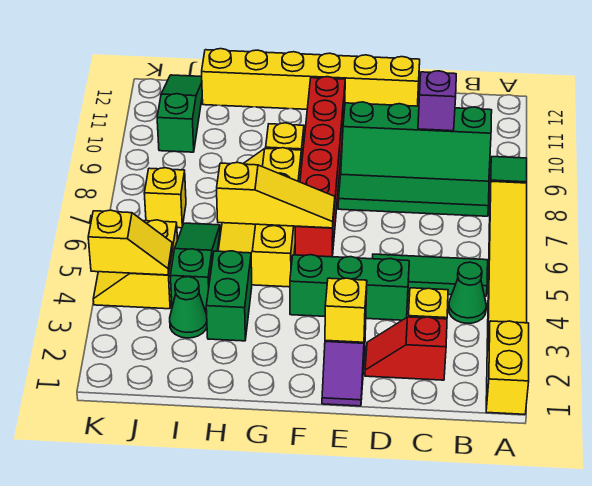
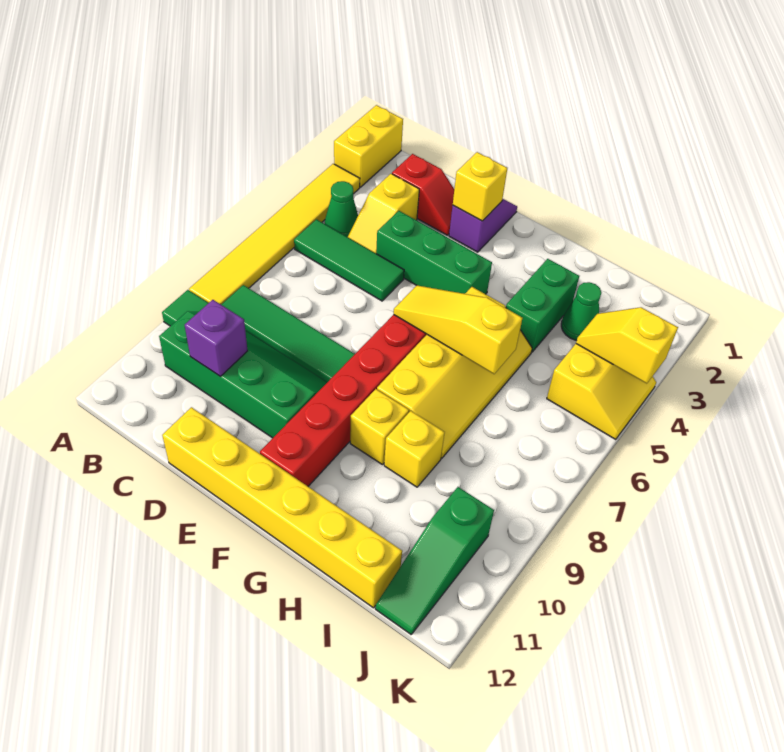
green 1x3 slope [170,223,220,311] -> none
yellow 1x1 brick [144,168,186,228] -> yellow 1x1 brick moved to [384,411,445,487]

